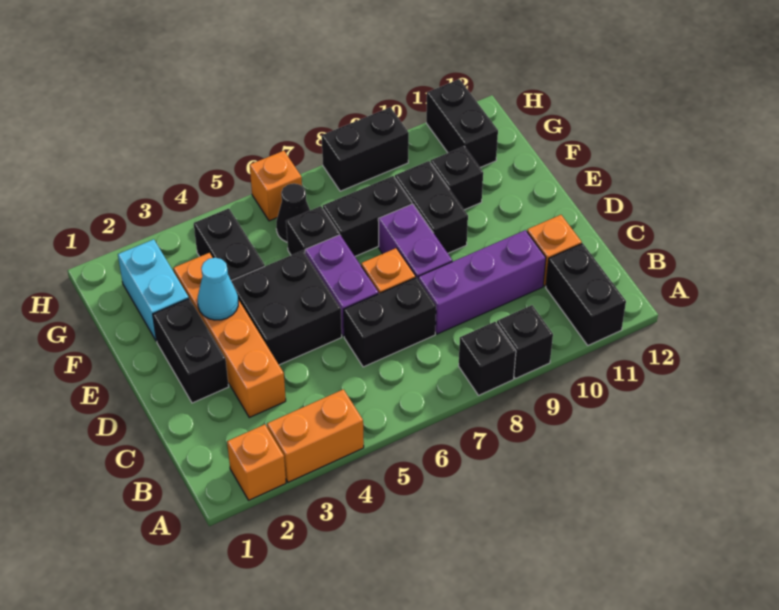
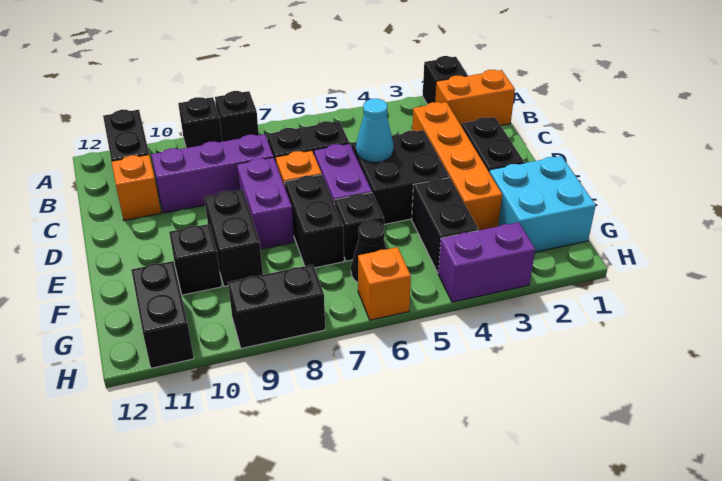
orange 1x1 brick [227,424,286,500] -> black 1x1 brick [423,56,468,104]
orange 1x2 brick [267,389,364,482] -> orange 1x2 brick moved to [435,70,515,126]
cyan 1x1 cone [198,258,238,320] -> cyan 1x1 cone moved to [356,99,394,162]
cyan 1x2 brick [118,239,189,341] -> cyan 2x2 brick [489,156,596,252]
black 1x2 brick [323,176,412,256] -> black 1x2 brick turned to [285,175,344,268]
none -> purple 1x2 brick [438,222,535,302]

